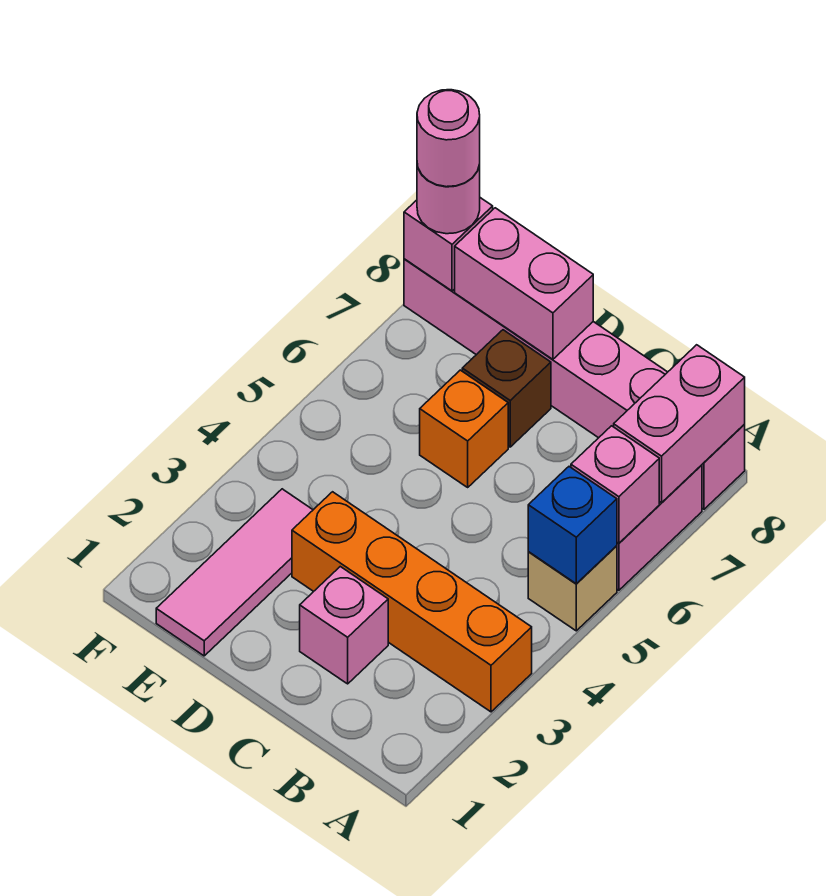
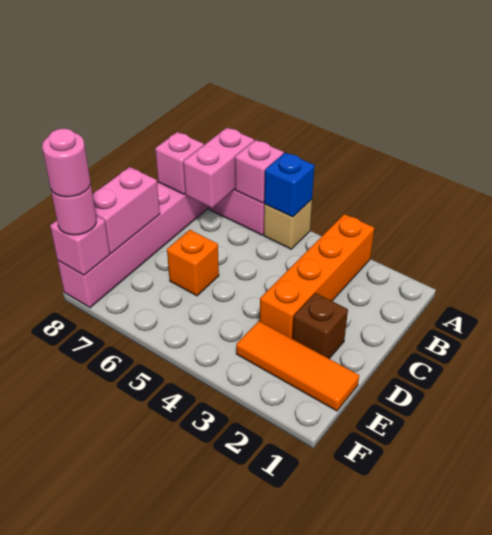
pink 1x2 brick [614,345,745,503] -> pink 1x2 brick turned to [183,128,254,208]
pink 1x1 brick [300,567,388,684] -> pink 1x1 brick moved to [155,132,204,194]
brown 1x1 brick [462,330,551,447] -> brown 1x1 brick moved to [292,293,348,359]
pink 1x3 tile [156,489,313,656] -> orange 1x3 tile [236,321,359,411]

